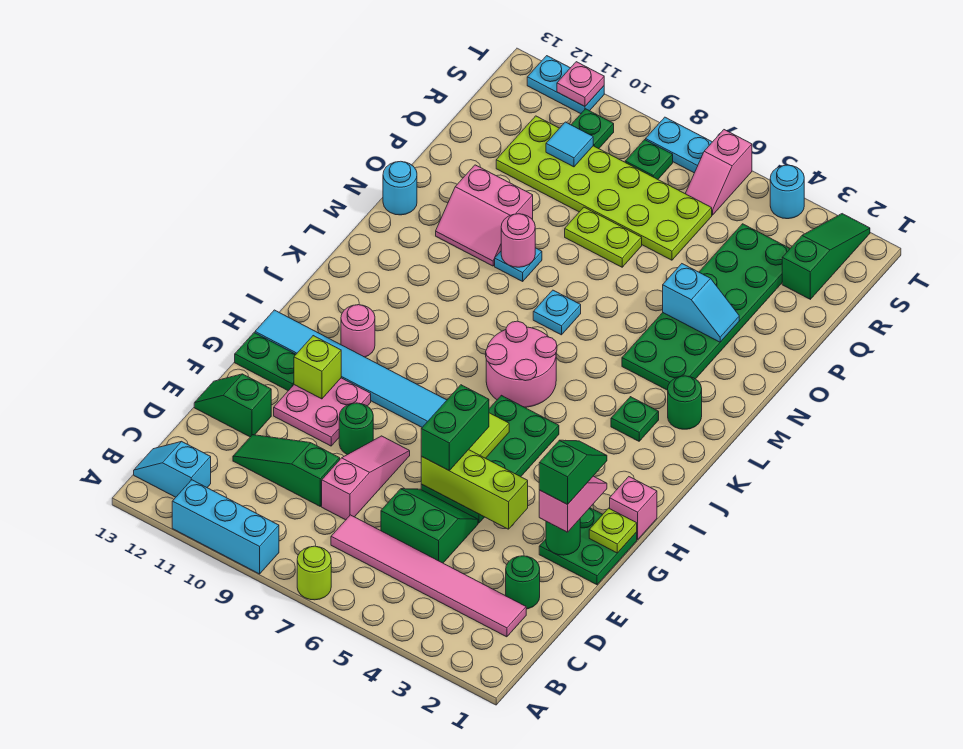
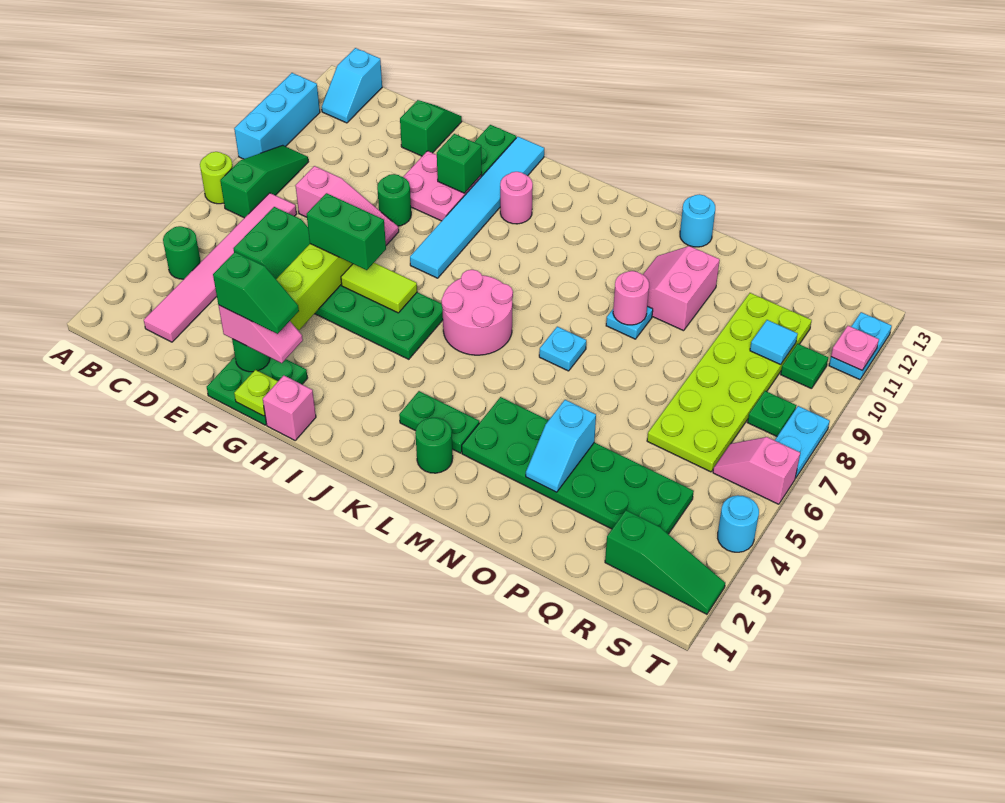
cyan 1x2 slope [134,442,211,497] -> cyan 1x2 slope turned to [322,48,382,123]
green 1x1 round brick [506,556,540,609] -> green 1x1 round brick moved to [163,226,201,279]
green 1x3 slope [233,435,340,506] -> green 1x3 slope moved to [220,145,308,218]
lime 1x1 brick [294,336,341,399] -> green 1x1 brick [437,134,482,193]
green 1x1 plate [611,397,659,441] -> green 1x2 plate [399,391,479,453]
lime 1x2 plate [565,207,642,267] -> none

